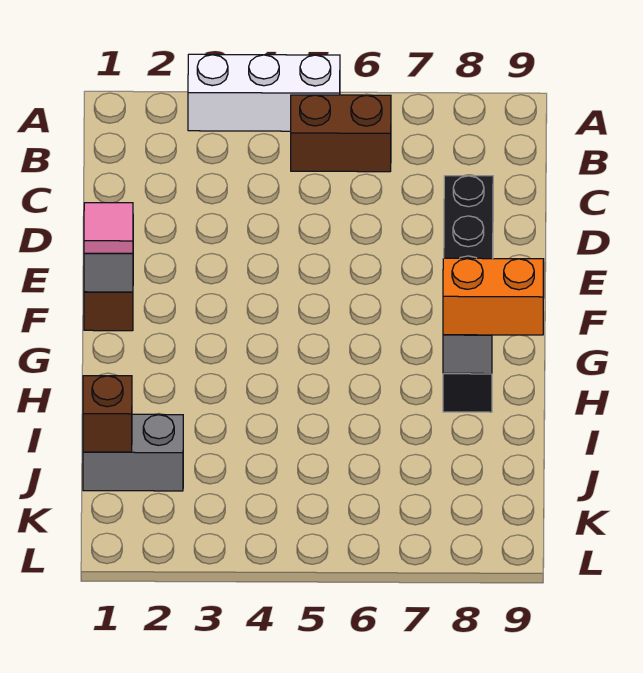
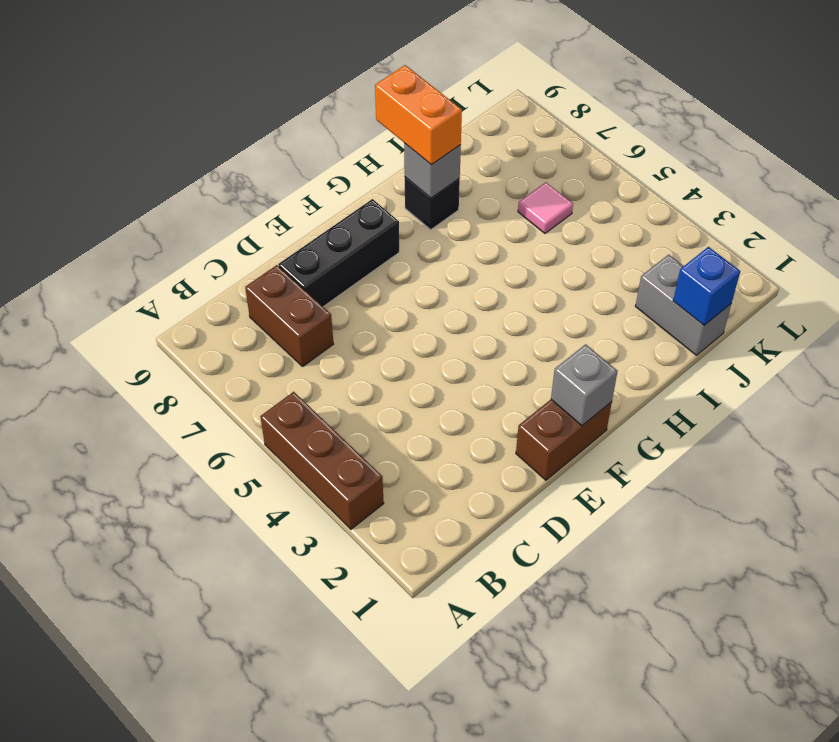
white 1x3 brick [188,54,340,131] -> brown 1x3 brick [260,392,384,529]
brown 1x2 brick [291,95,391,172] -> brown 1x2 brick moved to [245,265,333,366]
pink 1x1 tile [84,203,133,253] -> pink 1x1 tile moved to [518,182,573,233]
brown 1x1 brick [83,376,132,452] -> blue 1x1 brick [673,247,740,325]

